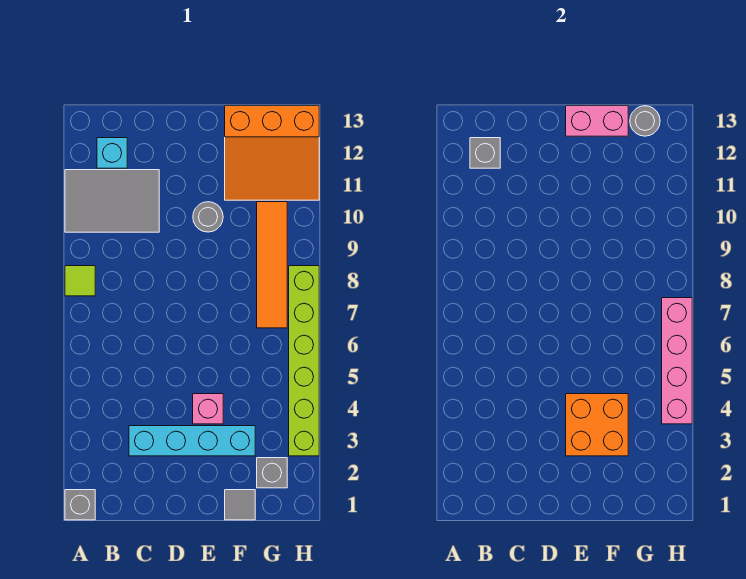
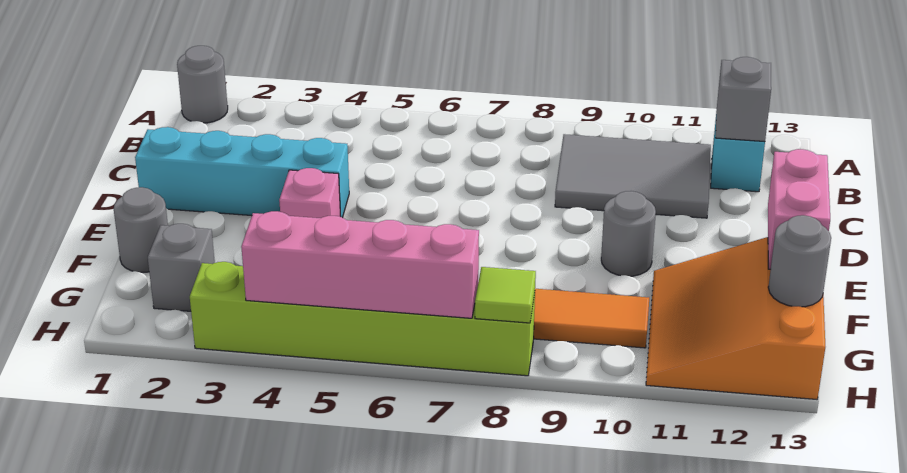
grey 1x1 brick [65,490,95,520] -> grey 1x1 round brick [177,46,228,123]
lime 1x1 tile [65,266,95,296] -> lime 1x1 tile moved to [475,267,536,323]
grey 2x3 tile [65,170,159,232] -> grey 2x3 tile turned to [555,134,711,218]
cyan 1x4 brick [129,426,255,456] -> cyan 1x4 brick turned to [135,127,349,218]
orange 2x2 brick [566,394,628,456] -> none
grey 1x1 tile [225,490,255,520] -> grey 1x1 round brick [114,187,168,272]

